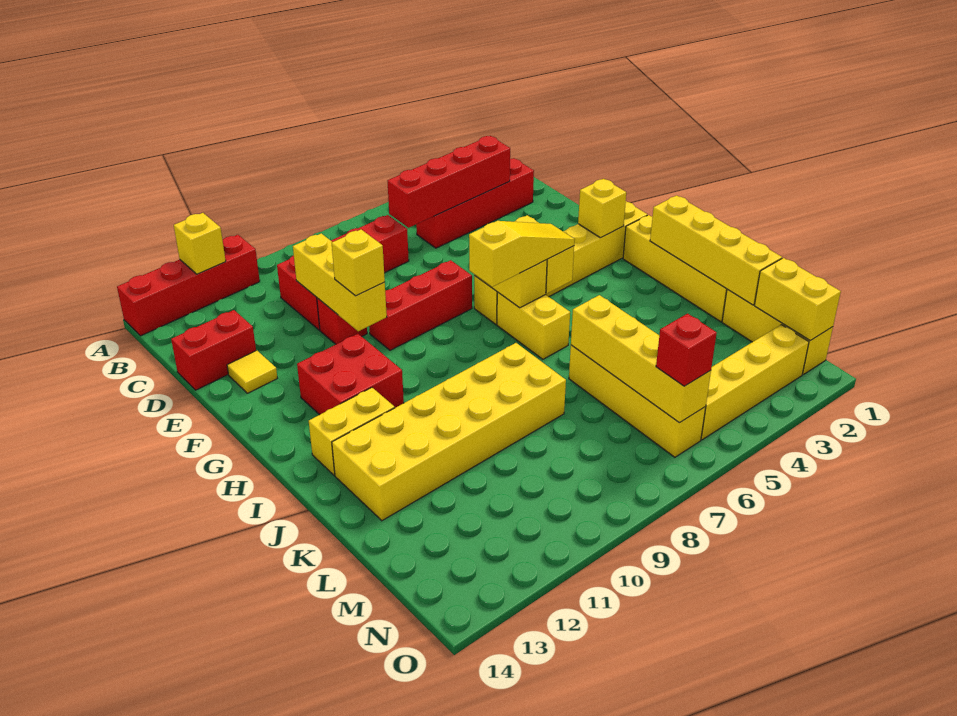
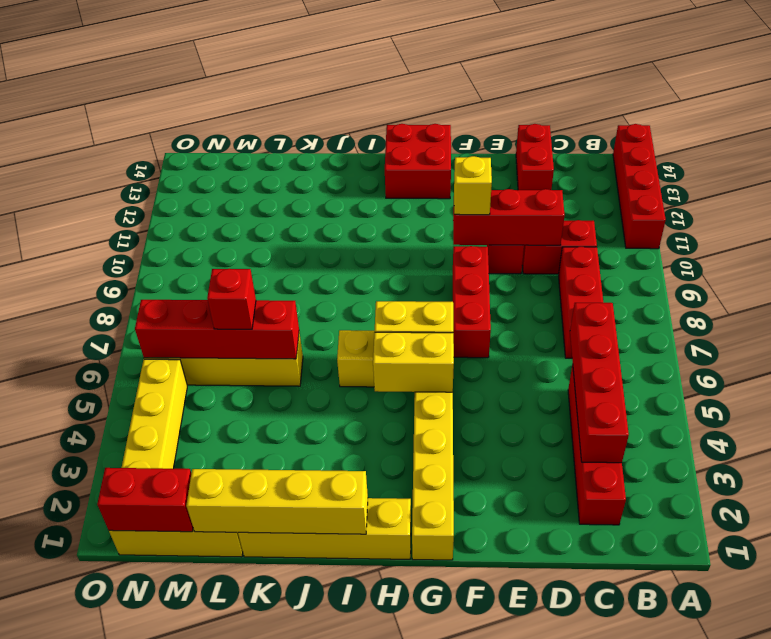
yellow 1x1 brick [174,213,226,274] -> none
yellow 1x3 brick [293,233,387,331] -> red 1x3 brick [453,189,565,245]
yellow 1x1 tile [227,351,277,393] -> none
yellow 1x1 brick [578,179,626,238] -> none
red 2x2 brick [297,334,404,415] -> red 2x2 brick moved to [385,124,451,199]
yellow 1x3 slope [469,221,575,287] -> none
yellow 1x2 brick [309,388,395,475] -> none
yellow 2x6 brick [332,343,566,521] -> none
yellow 1x4 brick [571,295,711,423] -> red 1x4 brick [135,300,299,359]
yellow 1x2 brick [754,258,841,341] -> red 1x2 brick [97,468,193,532]
red 1x1 brick [656,314,717,386] -> red 1x1 brick moved to [207,269,256,329]

